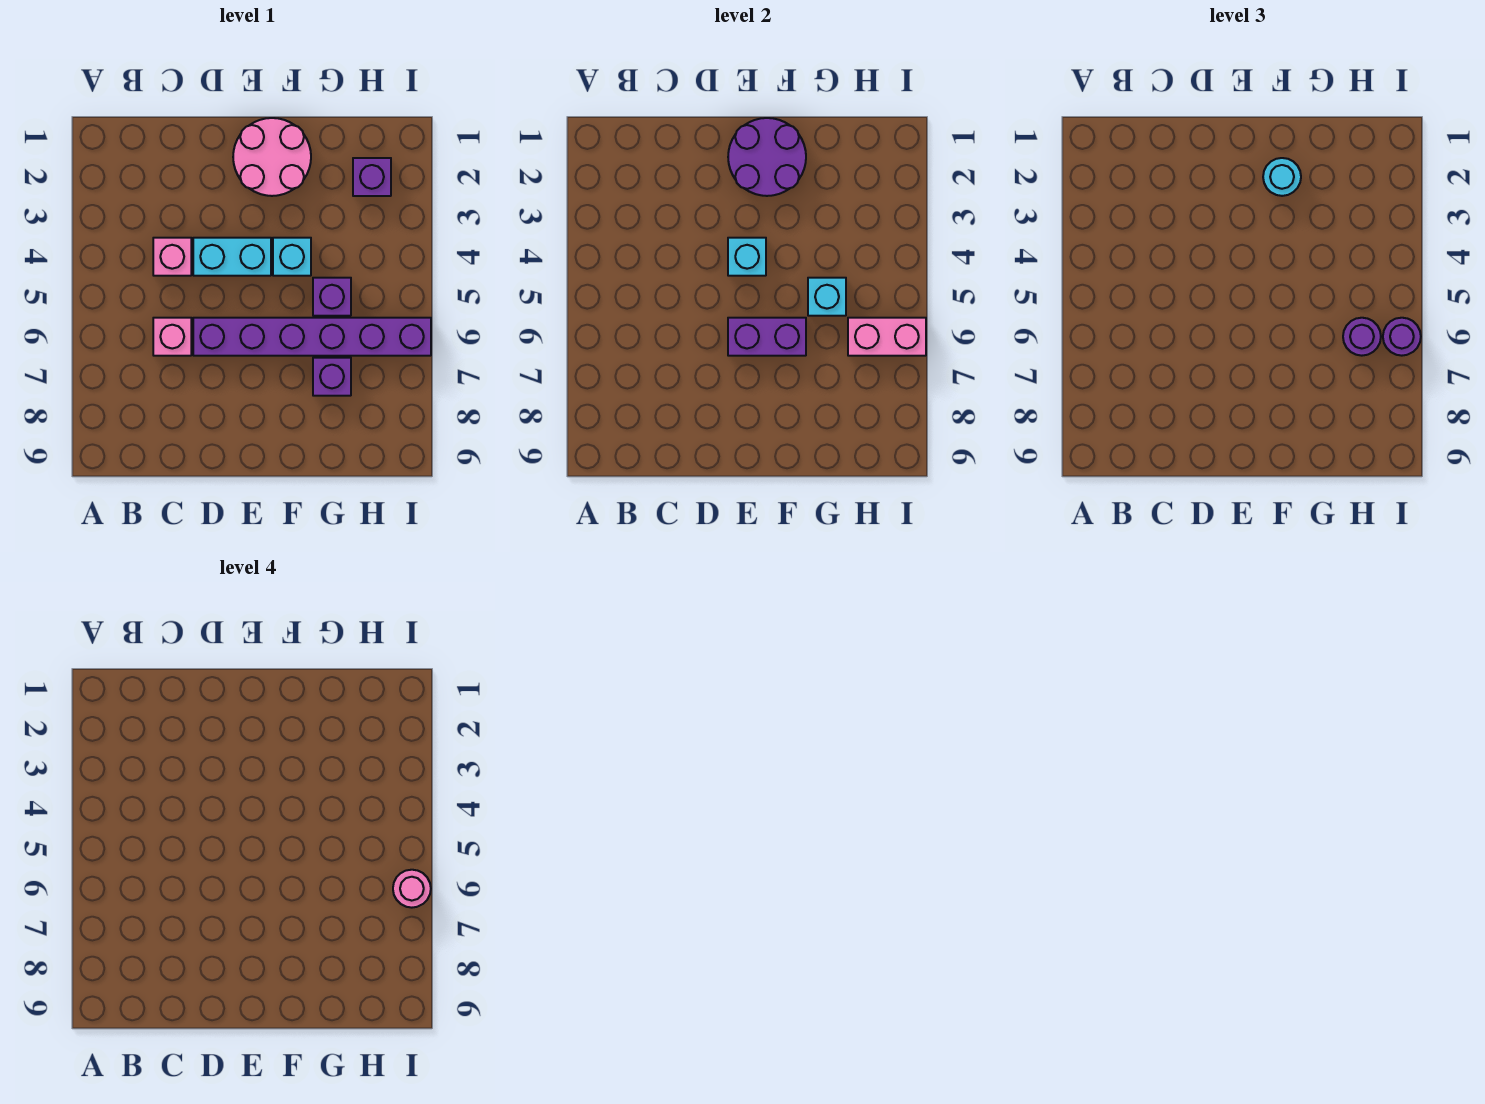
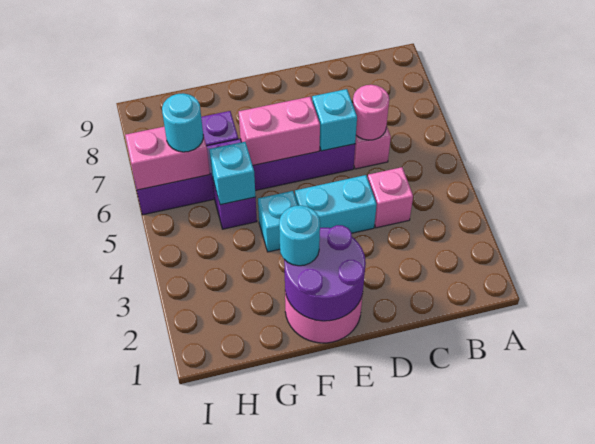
cyan 1x1 brick [728,238,766,276] -> cyan 1x1 brick moved to [312,89,357,151]
purple 1x2 brick [728,318,806,356] -> pink 1x2 brick [239,97,320,165]
purple 1x1 brick [353,158,391,196] -> none
purple 1x1 round brick [1343,318,1381,356] -> cyan 1x1 round brick [162,93,203,152]
purple 1x1 round brick [1383,318,1421,356] -> none
pink 1x1 round brick [393,870,431,908] -> pink 1x1 round brick moved to [353,85,389,140]

